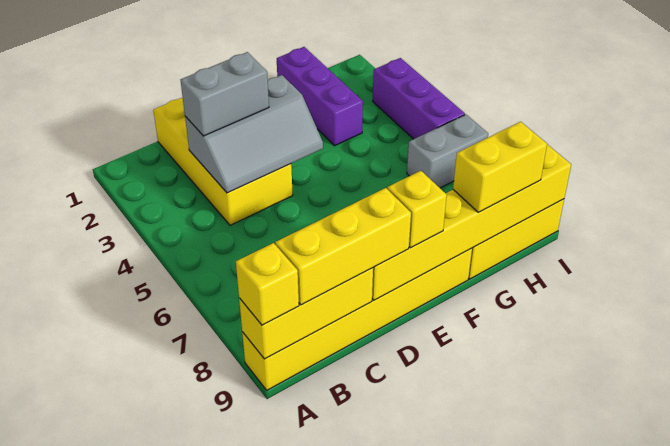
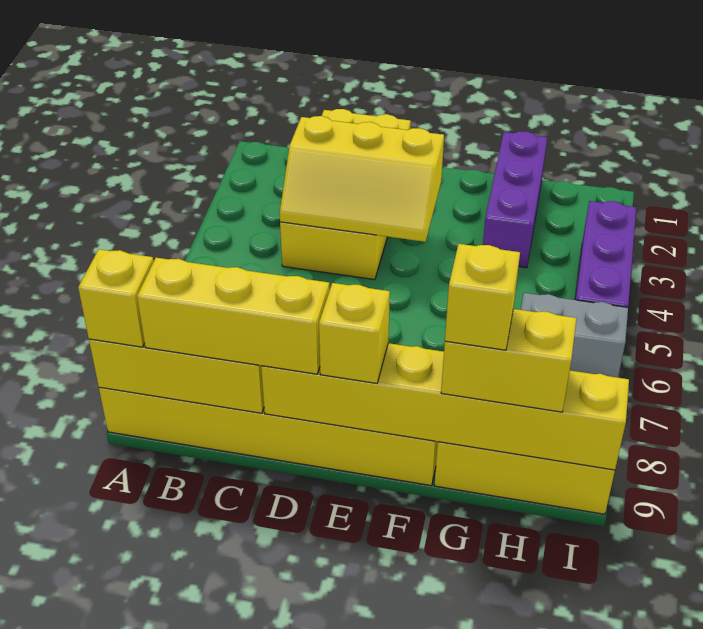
grey 2x3 slope [185,75,323,193] -> yellow 2x3 slope [280,116,444,242]
grey 1x2 brick [181,52,269,136] -> none
none -> yellow 1x1 brick [445,244,520,350]

